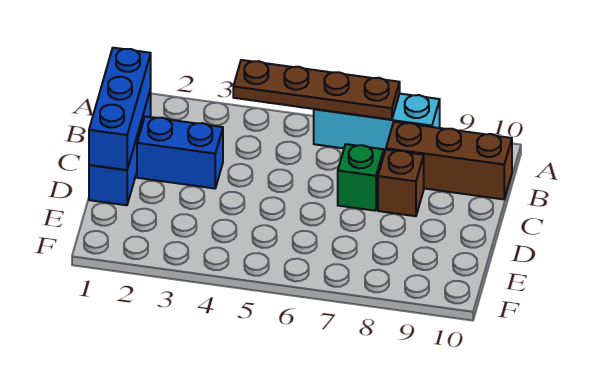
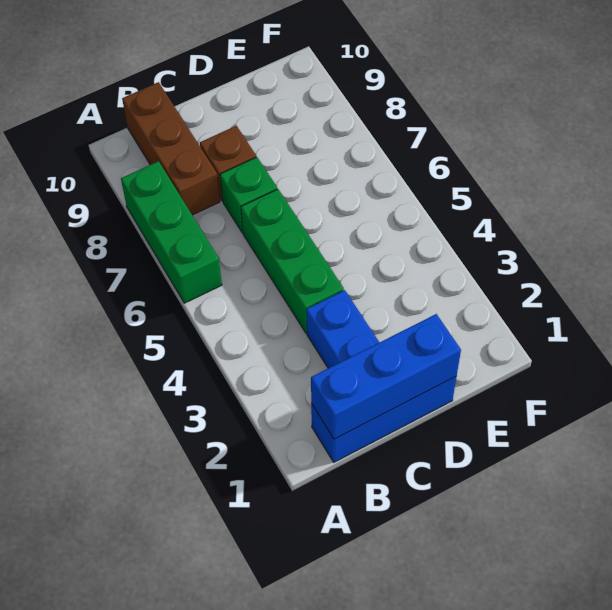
brown 1x4 plate [233,60,400,120] -> none
cyan 1x3 brick [314,94,440,153] -> green 1x3 brick [121,161,222,303]
none -> green 1x3 brick [241,189,344,333]

